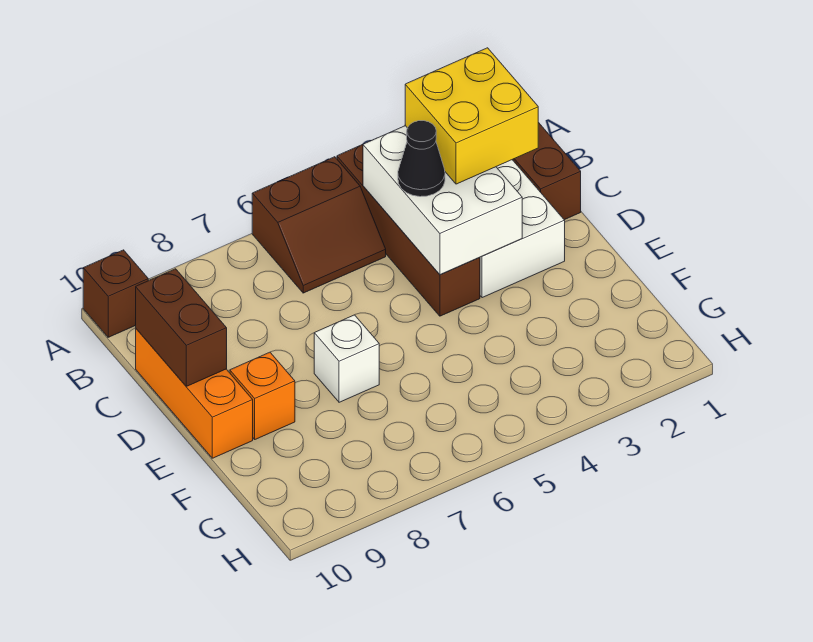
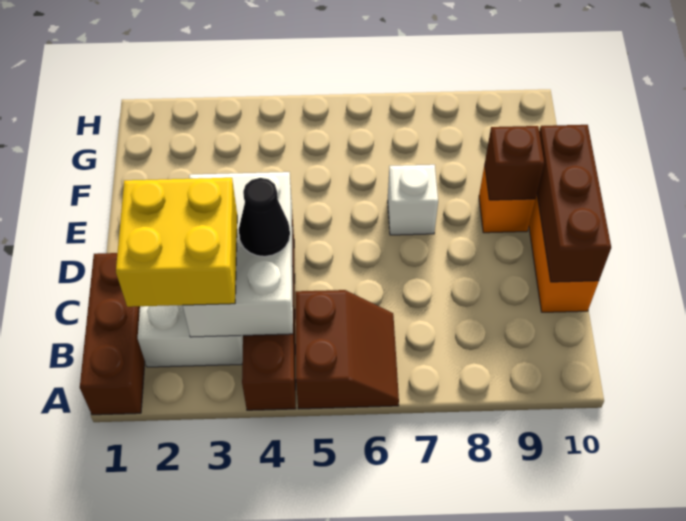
brown 2x2 slope [252,157,386,293] -> brown 2x2 slope turned to [295,290,399,409]
brown 1x1 brick [83,250,148,337] -> brown 1x1 brick moved to [485,126,544,200]
brown 1x2 brick [136,269,227,386] -> brown 1x3 brick [537,125,611,282]

